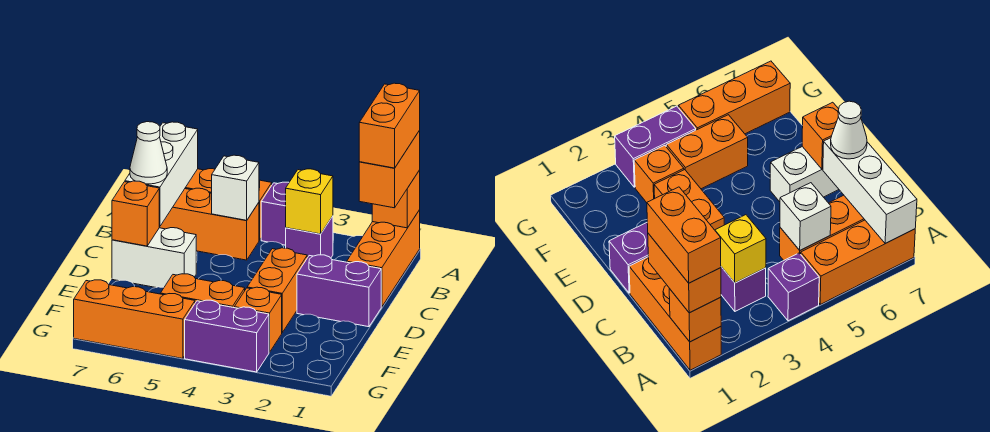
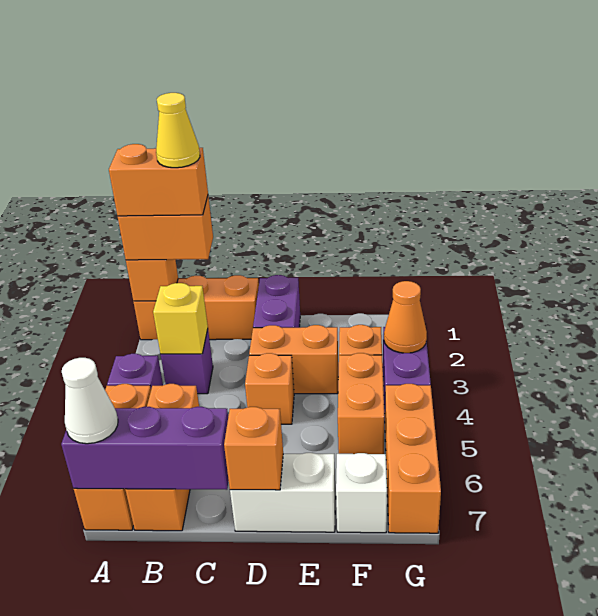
white 1x3 brick [125,122,198,226] -> purple 1x3 brick [61,407,229,490]
none -> yellow 1x1 cone [156,93,200,168]
white 1x1 brick [212,155,259,220] -> white 1x1 brick moved to [336,453,387,533]
white 1x1 cone [130,122,167,184] -> white 1x1 cone moved to [62,358,118,444]
none -> orange 1x1 brick [245,353,294,424]
white 1x2 brick [112,228,196,288] -> white 1x2 brick turned to [230,453,336,532]
none -> orange 1x1 cone [384,281,427,353]

